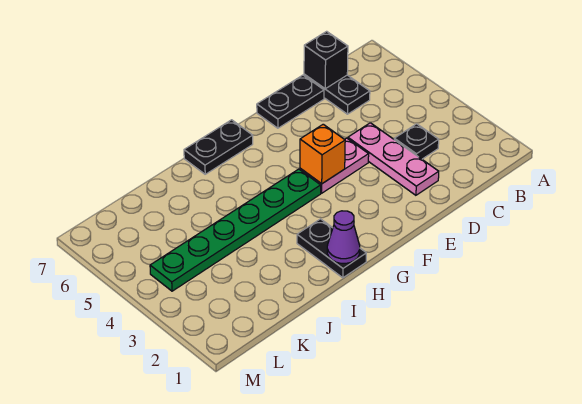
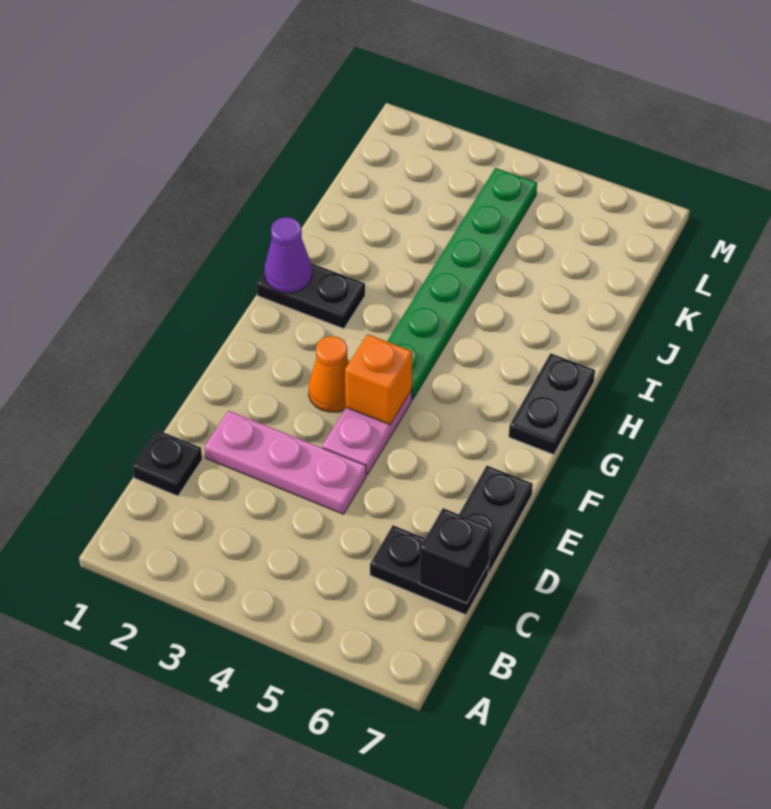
black 1x1 plate [394,124,439,159] -> black 1x1 plate moved to [133,430,202,496]
none -> orange 1x1 cone [309,336,349,412]

